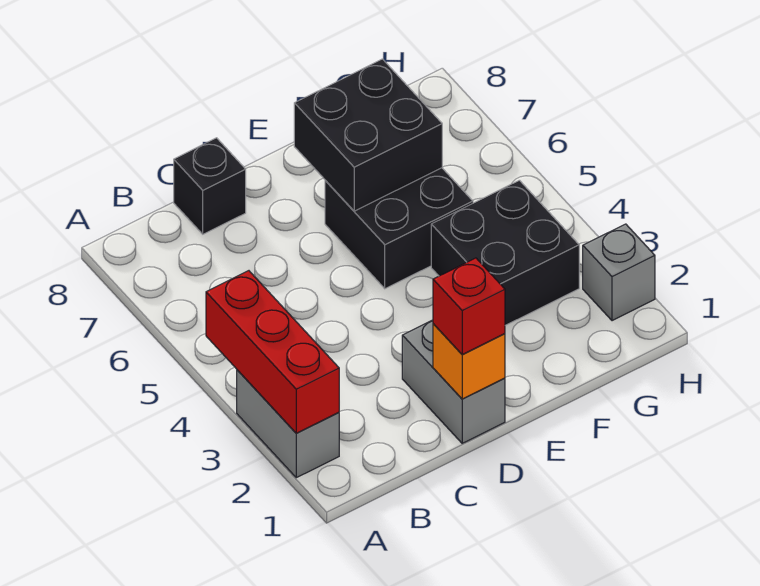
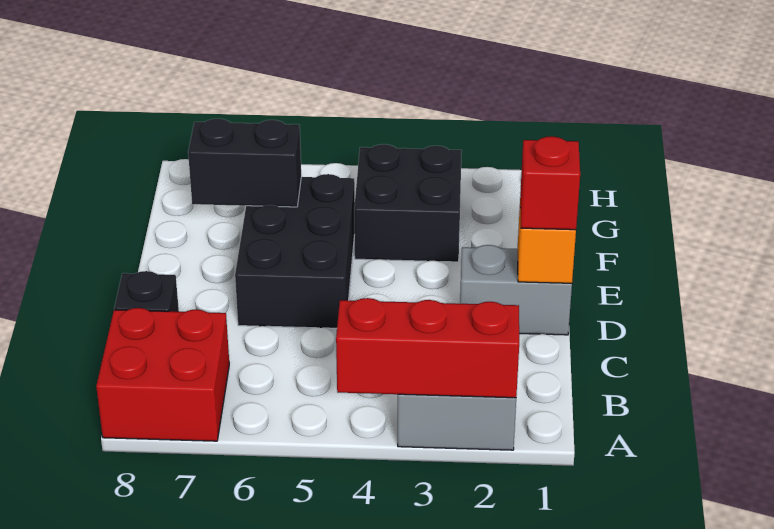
none -> red 2x2 brick [96,308,229,441]
black 2x2 brick [325,168,473,289] -> black 2x3 brick [235,174,355,328]
black 2x2 brick [294,59,442,211] -> black 1x2 brick [188,119,301,207]
grey 1x1 brick [583,224,655,321] -> none

